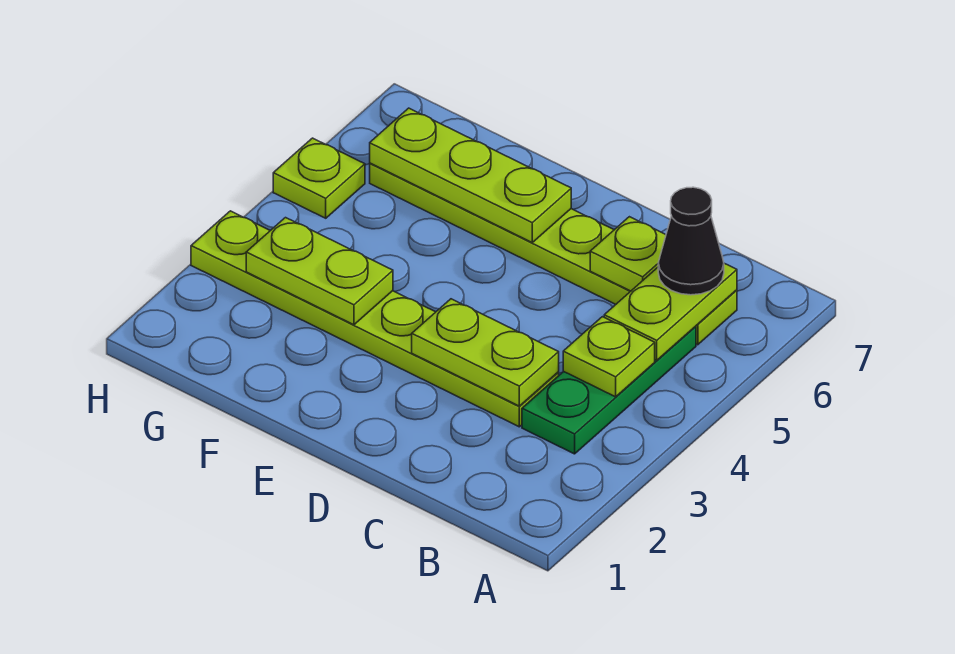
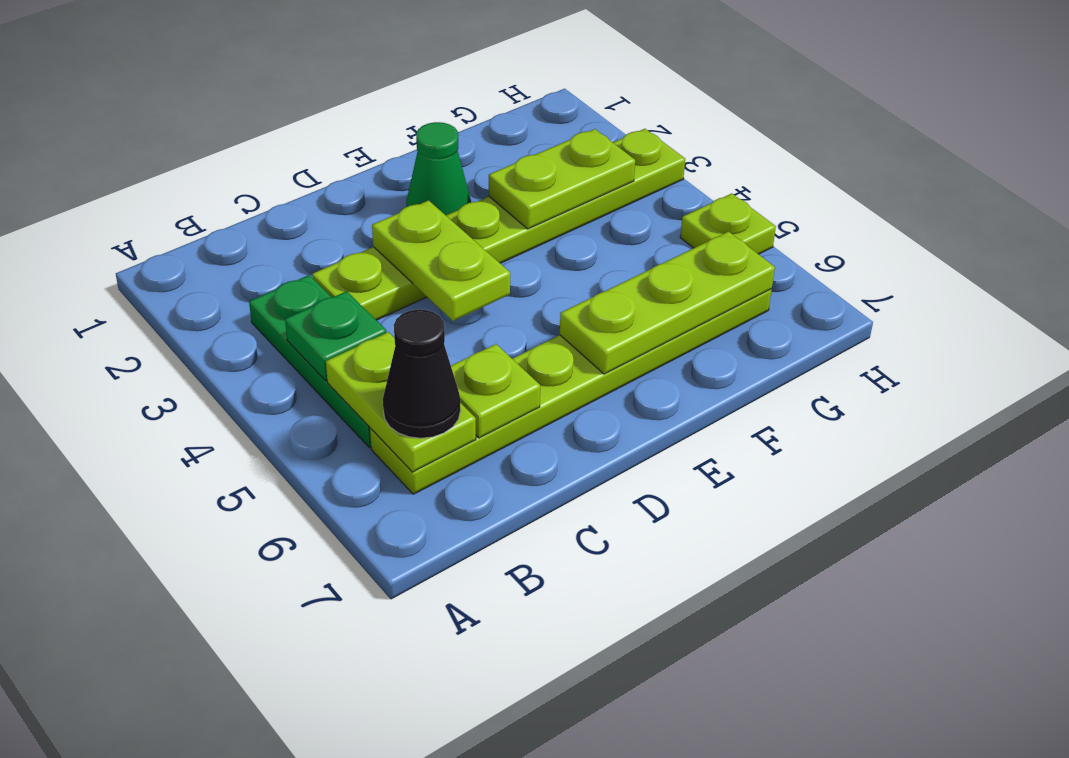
lime 1x1 plate [563,317,655,397] -> green 1x1 plate [285,291,386,381]
lime 1x2 plate [412,299,559,406] -> lime 1x2 plate turned to [372,200,510,321]
none -> green 1x1 cone [406,122,471,215]

